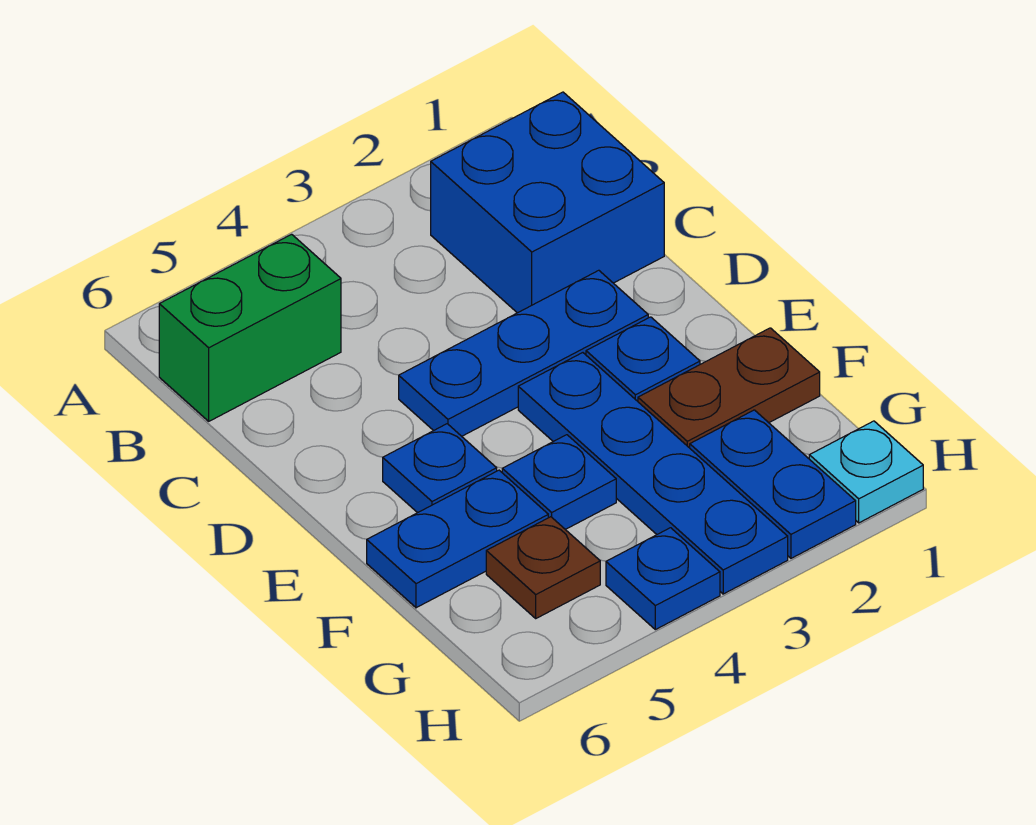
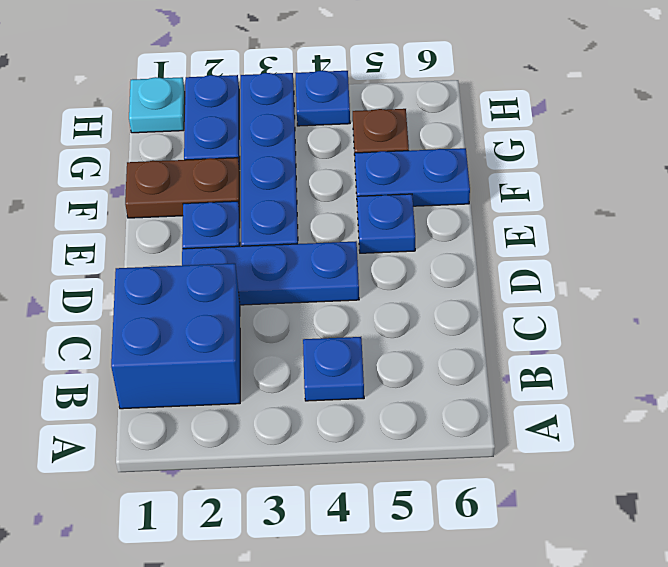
green 1x2 brick [159,234,341,421] -> none
blue 1x1 plate [502,435,616,529] -> blue 1x1 plate moved to [303,337,364,401]

